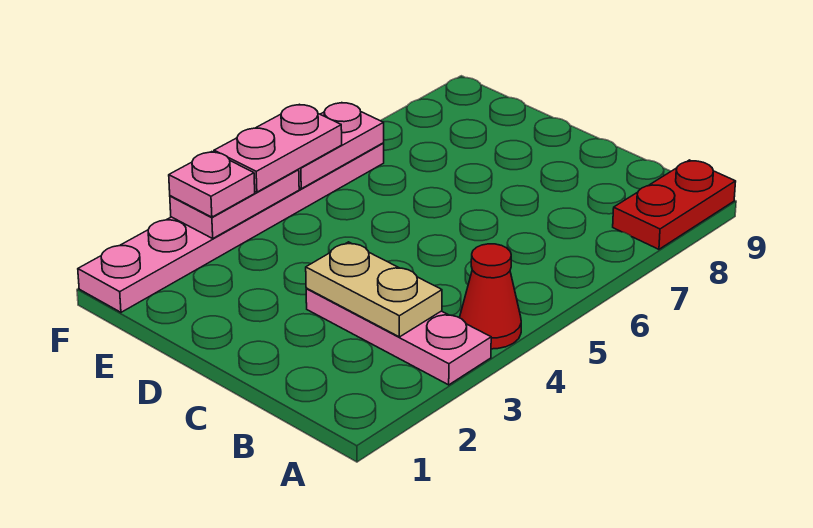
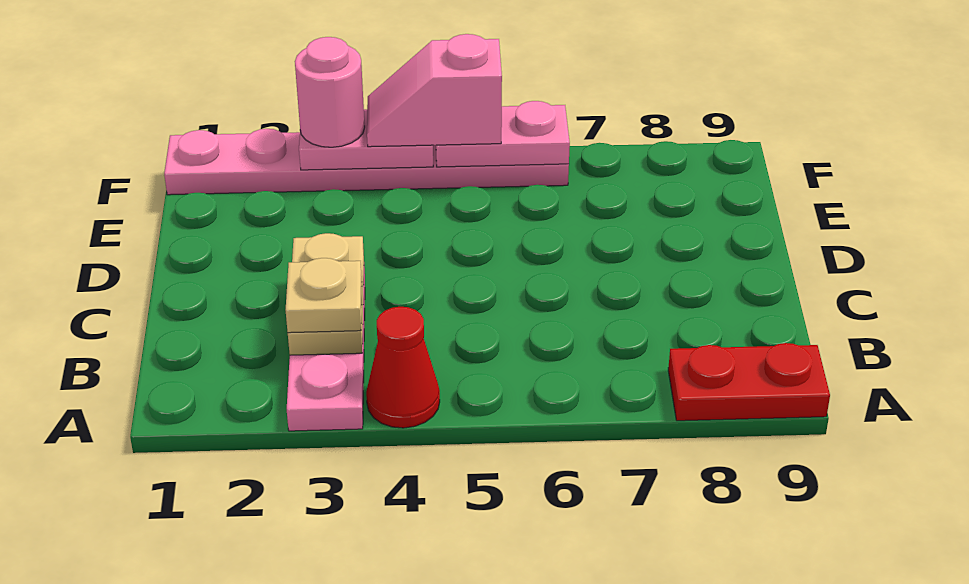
none -> tan 1x1 plate [286,258,362,333]
pink 1x1 plate [169,152,255,217] -> pink 1x1 round brick [295,37,365,147]
pink 1x2 plate [214,104,342,192] -> pink 1x2 slope [367,34,502,147]

